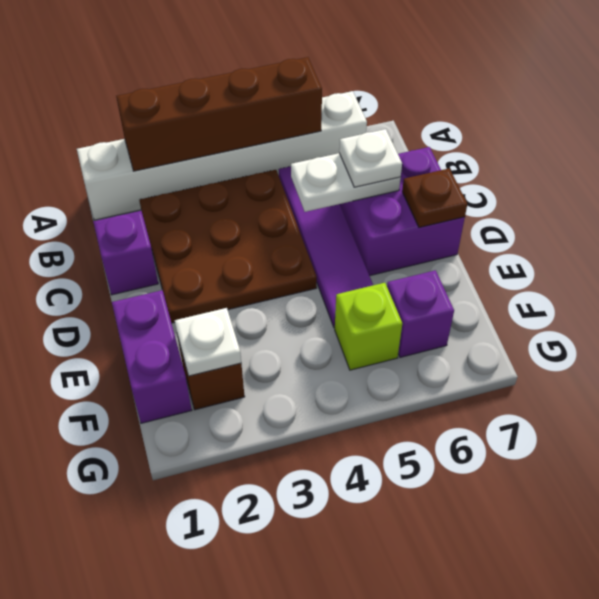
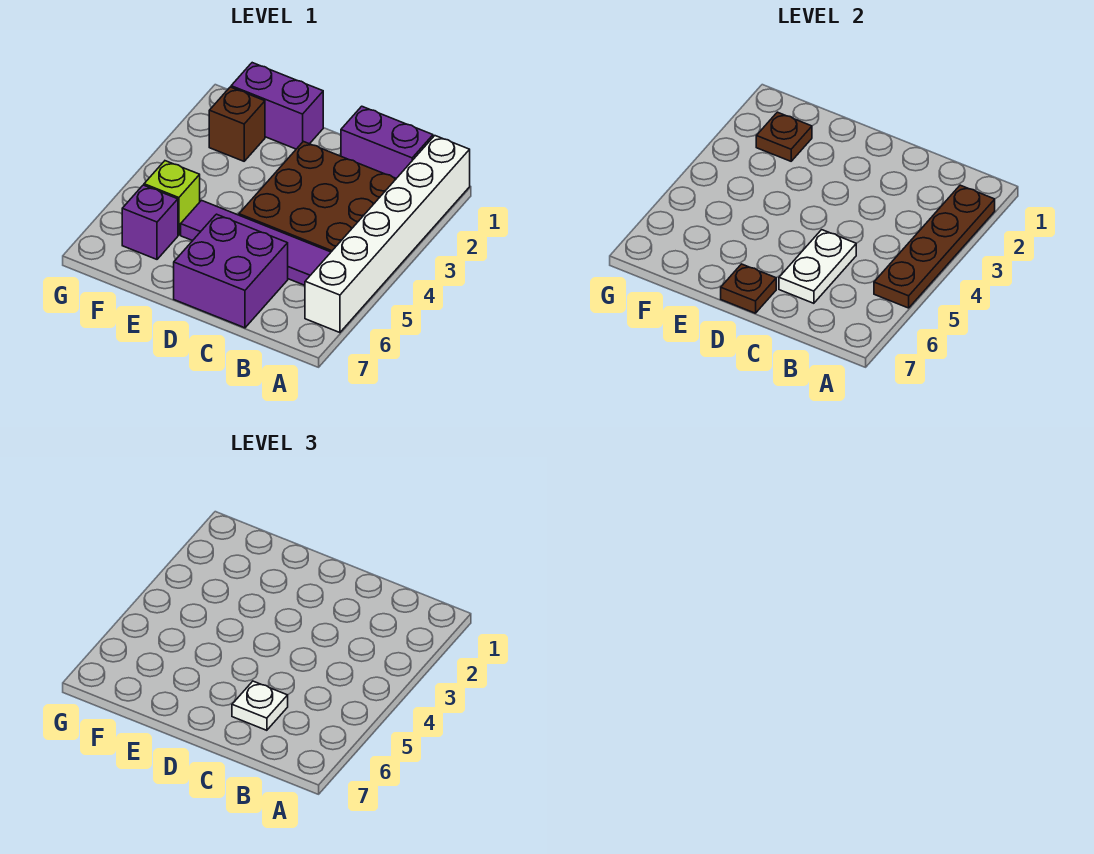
brown 1x4 brick [116,57,322,171] -> brown 1x4 plate [874,185,995,308]
purple 1x1 brick [93,211,158,295] -> purple 1x2 brick [341,106,433,178]
white 1x1 plate [175,308,241,376] -> brown 1x1 plate [756,112,812,161]

